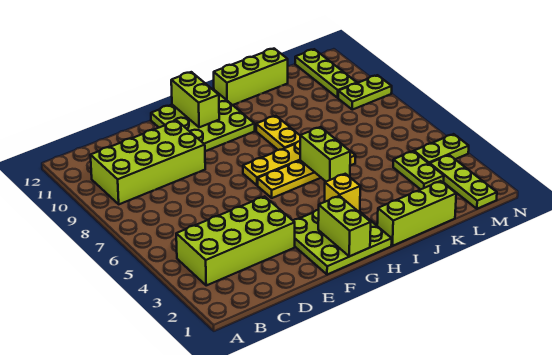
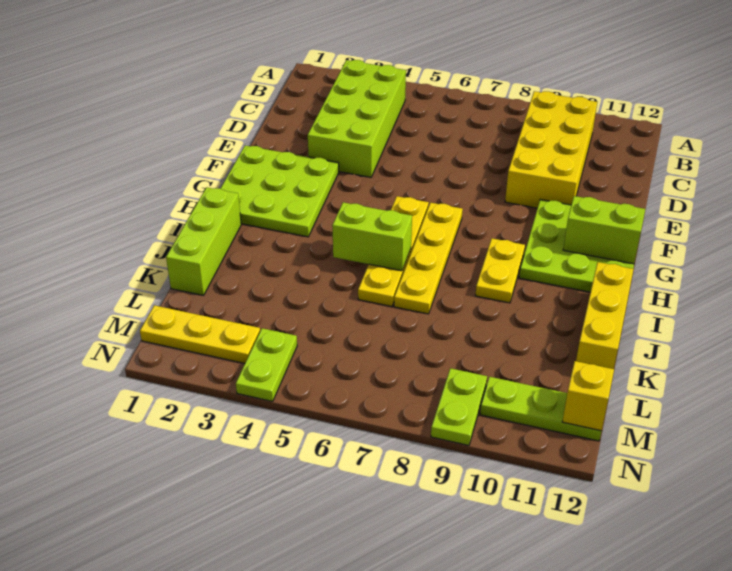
lime 2x4 brick [91,121,205,204] -> yellow 2x4 brick [505,91,597,208]
lime 1x2 brick [318,196,371,256] -> none
yellow 1x1 brick [325,174,360,212] -> yellow 1x1 brick moved to [562,361,614,431]
yellow 1x2 plate [256,116,300,150] -> yellow 1x2 plate turned to [475,238,525,303]
lime 1x3 brick [214,49,288,105] -> yellow 1x3 brick [576,262,633,369]
lime 1x2 plate [393,151,444,190] -> none
lime 1x3 plate [430,155,497,209] -> yellow 1x3 plate [140,305,260,363]

